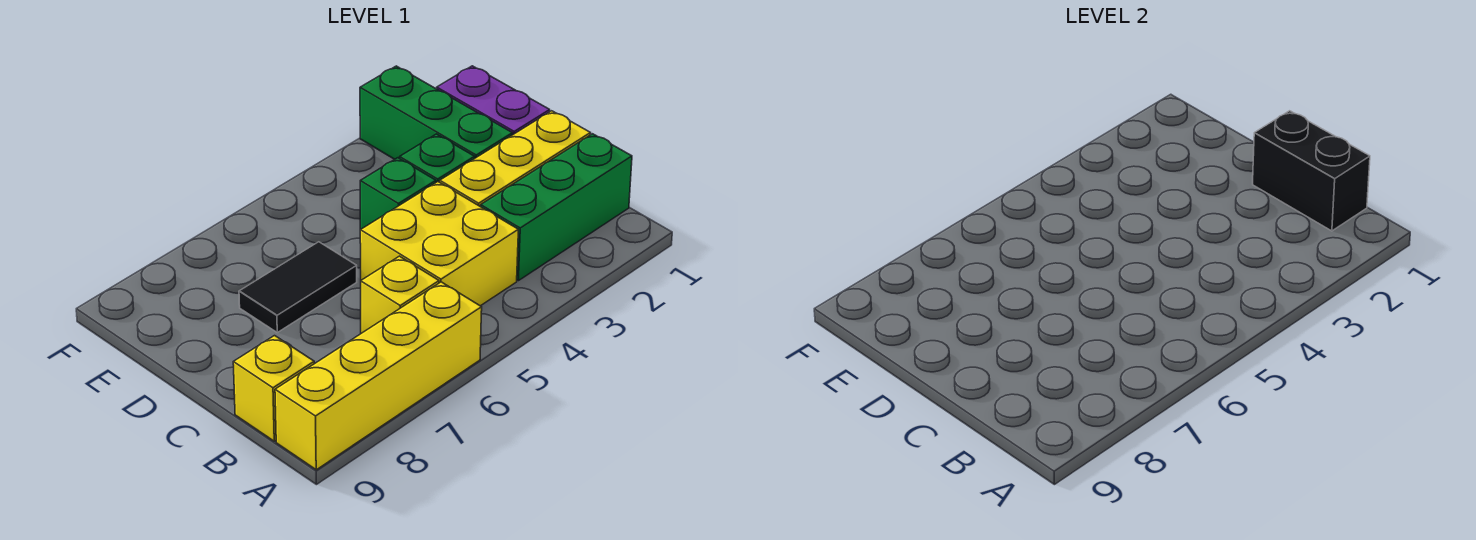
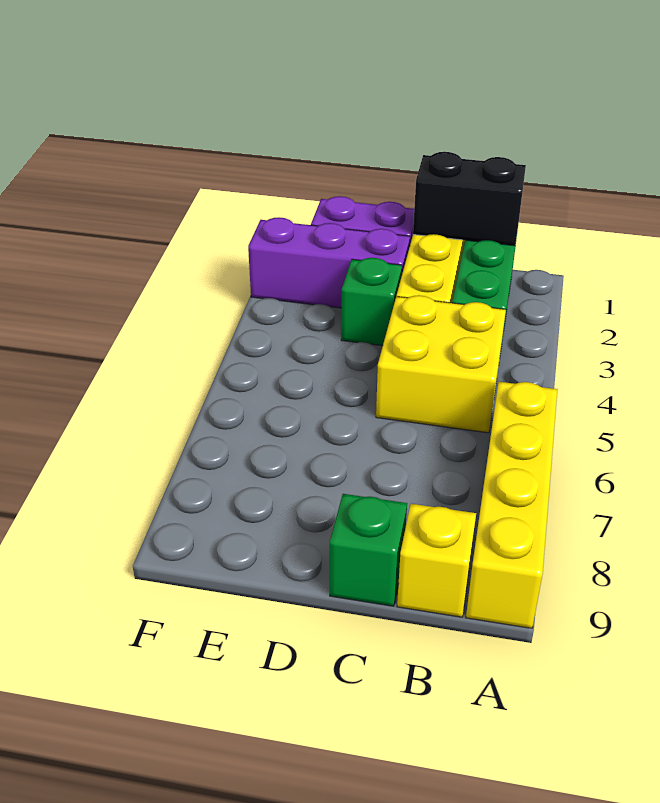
yellow 1x1 brick [361,256,439,333] -> none
green 1x3 brick [360,66,513,159] -> purple 1x3 brick [248,217,410,308]
green 1x1 brick [360,158,436,230] -> green 1x1 brick moved to [330,494,407,606]
black 1x2 tile [239,242,357,332] -> none

